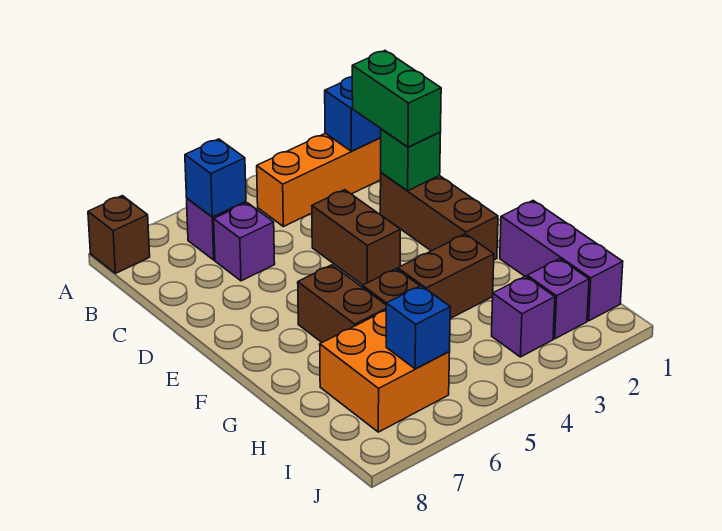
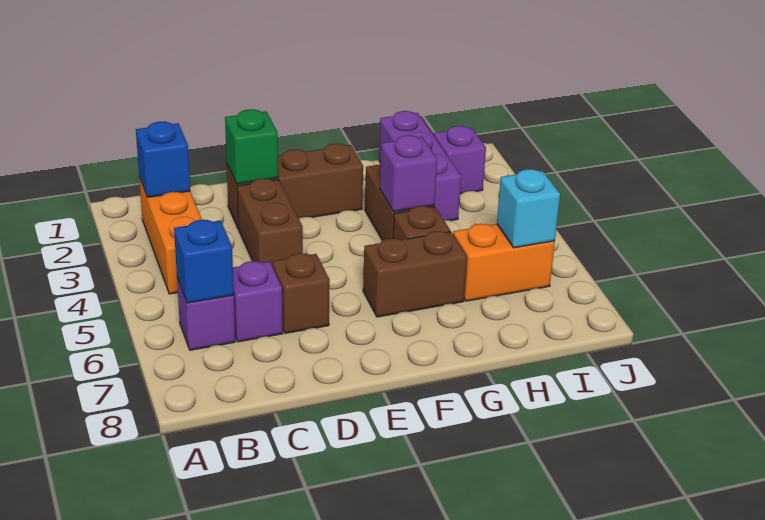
brown 1x1 brick [88,196,150,273] -> brown 1x1 brick moved to [272,253,330,333]
green 1x2 brick [352,51,441,147] -> none
brown 1x2 brick [312,190,400,285] -> brown 1x2 brick turned to [237,178,303,265]
purple 1x3 brick [500,201,623,321] -> purple 1x3 brick turned to [379,111,461,221]
orange 2x2 brick [320,311,450,432] -> orange 1x2 brick [453,224,555,301]
purple 1x1 brick [492,276,555,357] -> purple 1x1 brick moved to [380,135,437,212]
blue 1x1 brick [386,286,450,369] -> cyan 1x1 brick [497,169,560,248]

